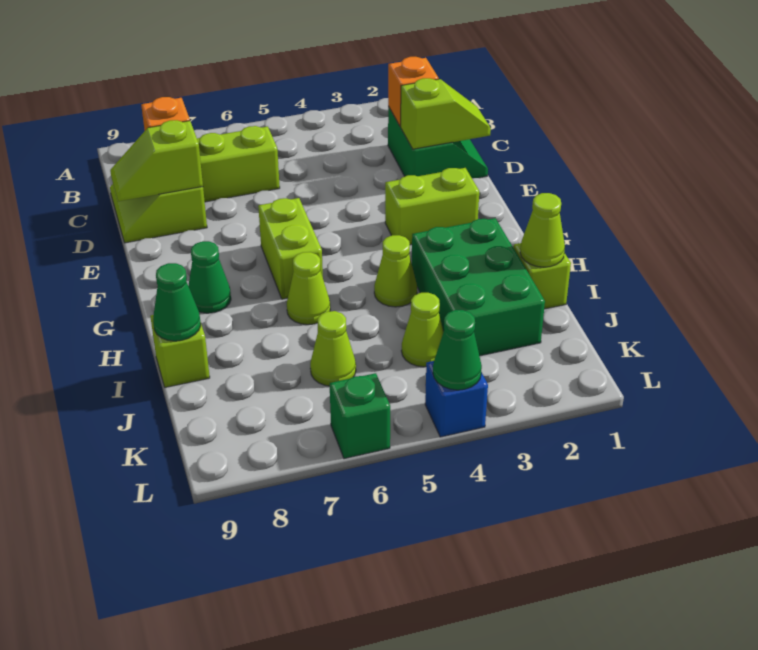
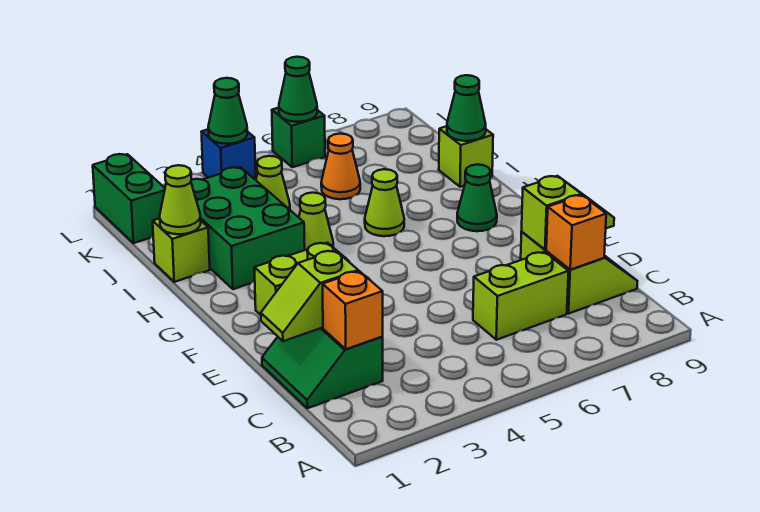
lime 1x2 brick [258,198,323,299] -> none
lime 1x1 cone [310,311,356,386] -> orange 1x1 cone [321,134,360,199]
none -> green 1x2 brick [93,154,165,243]
none -> green 1x1 cone [279,57,317,122]

